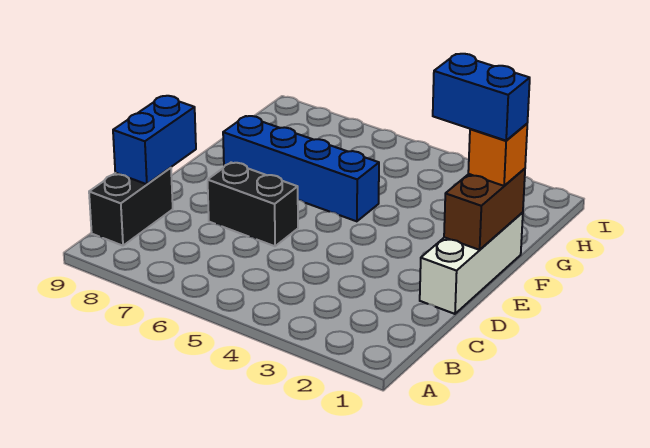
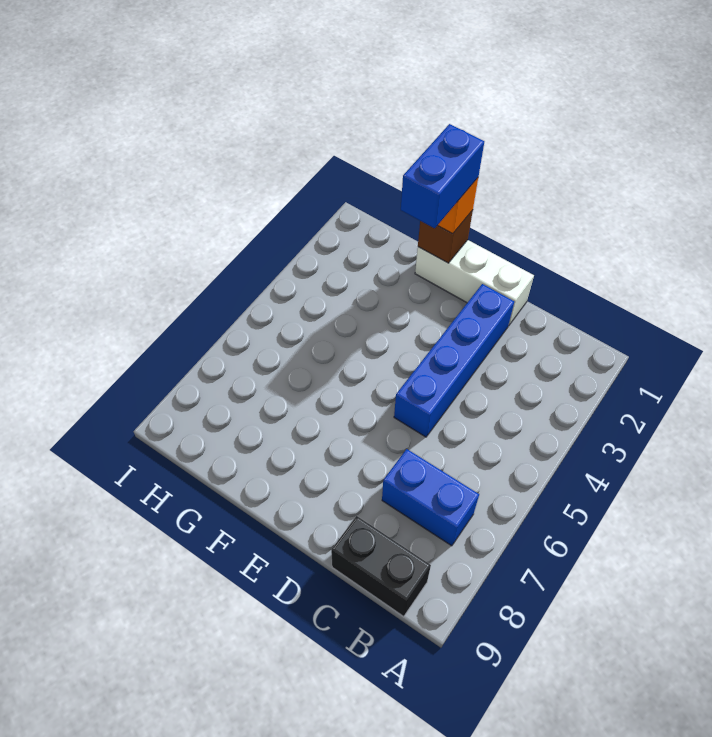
blue 1x2 brick [113,96,196,184] -> blue 1x2 brick moved to [382,449,479,546]
black 1x2 brick [208,163,298,246] -> none
brown 1x2 brick [444,169,525,250] -> brown 1x1 brick [418,210,473,263]
blue 1x4 brick [223,116,379,221] -> blue 1x4 brick moved to [394,284,514,437]

